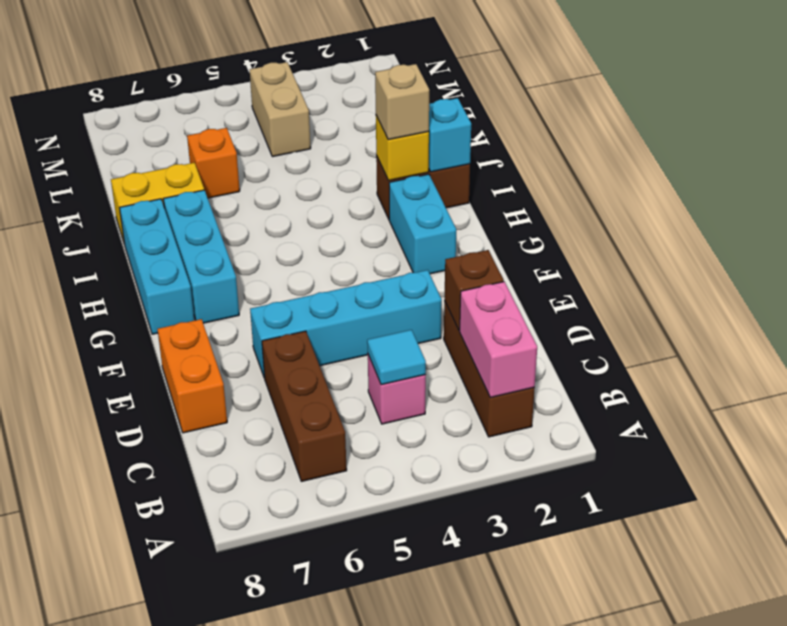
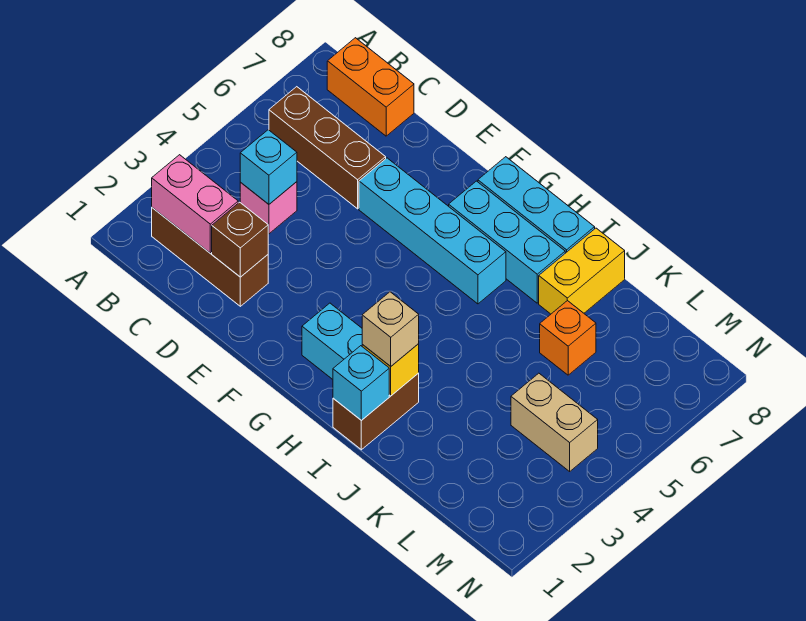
cyan 1x1 tile [367,330,426,385] -> cyan 1x1 brick [240,130,297,204]
orange 1x2 brick [158,319,227,433] -> orange 1x2 brick moved to [327,38,414,136]
cyan 1x4 brick [250,270,442,378] -> cyan 1x4 brick turned to [359,158,506,304]

